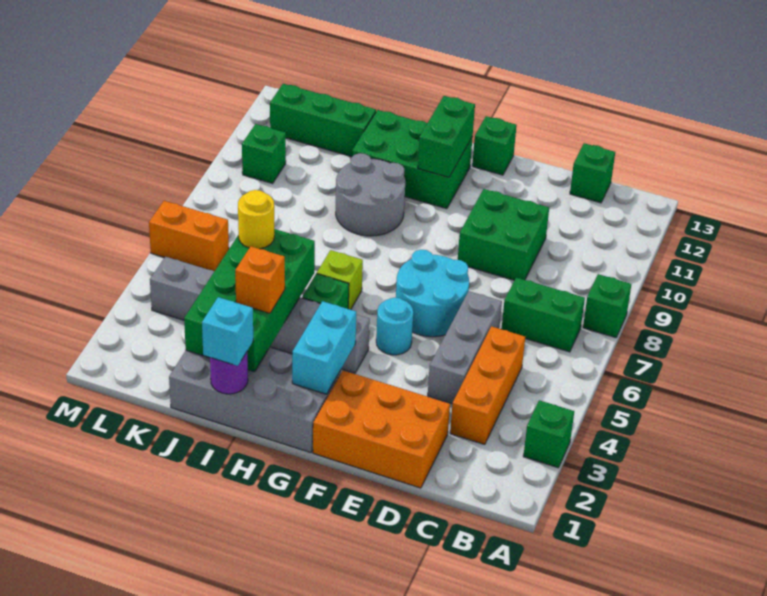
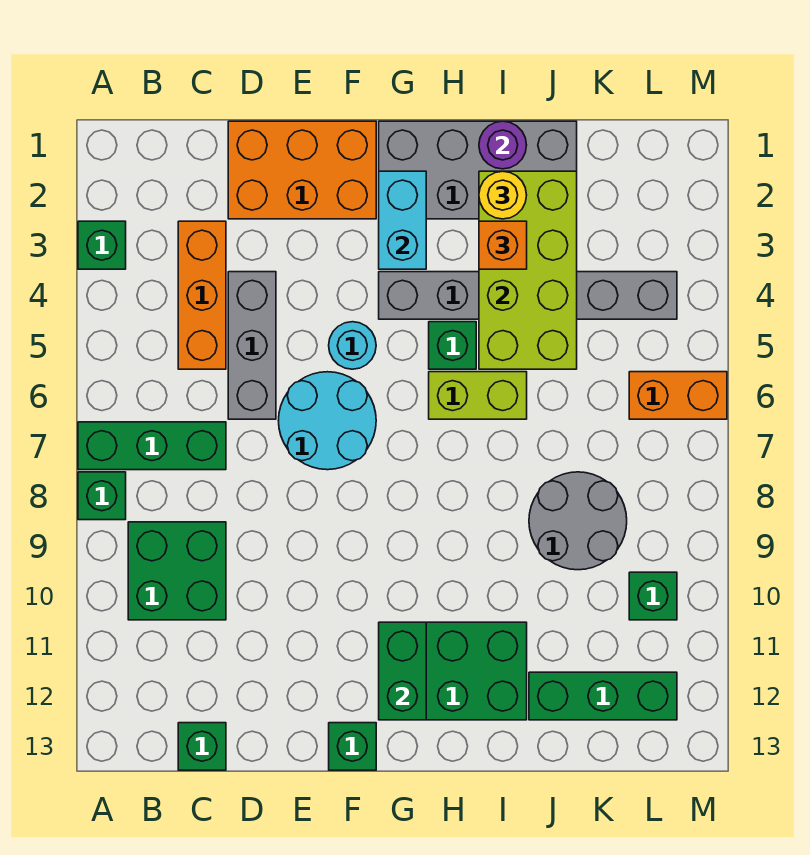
green 1x2 brick [502,277,585,352] -> green 1x3 brick [78,422,226,470]
green 2x2 brick [458,189,549,280] -> green 2x2 brick moved to [128,522,226,620]
lime 1x1 brick [317,250,363,310] -> lime 1x2 brick [429,372,527,419]
grey 2x2 round brick [336,153,405,236] -> grey 2x2 round brick moved to [529,472,627,570]
cyan 1x1 brick [202,297,253,366] -> none
green 2x4 brick [184,229,315,372] -> lime 2x4 brick [479,171,577,369]
yellow 1x1 round brick [238,190,274,249] -> yellow 1x1 round brick moved to [479,171,527,219]

